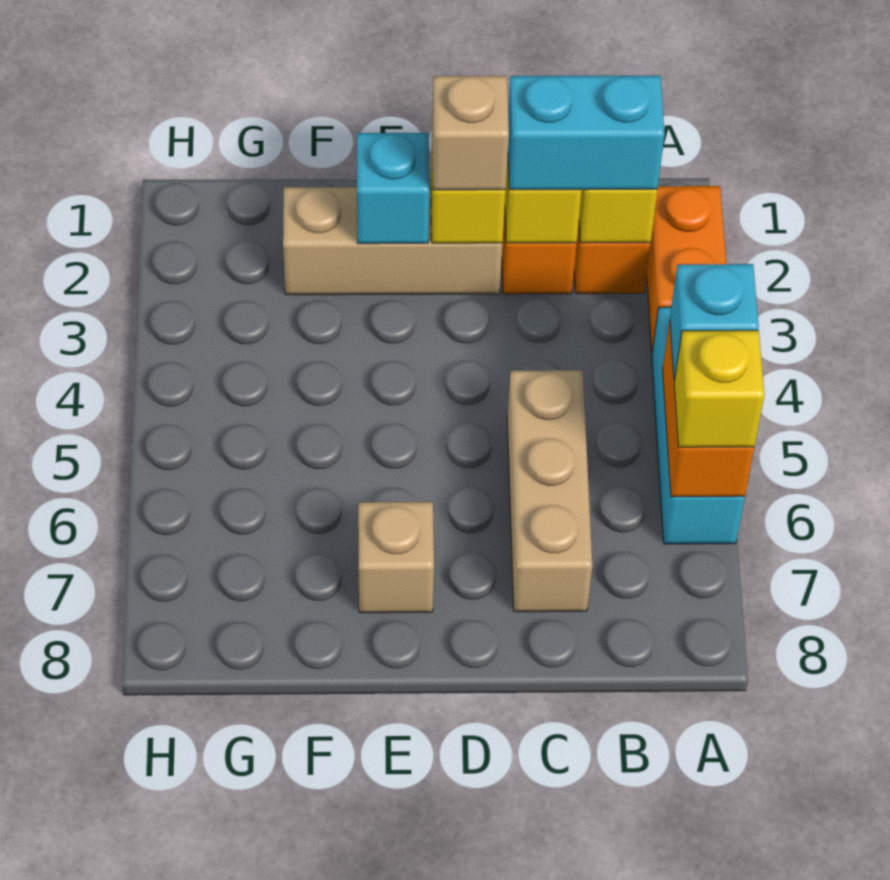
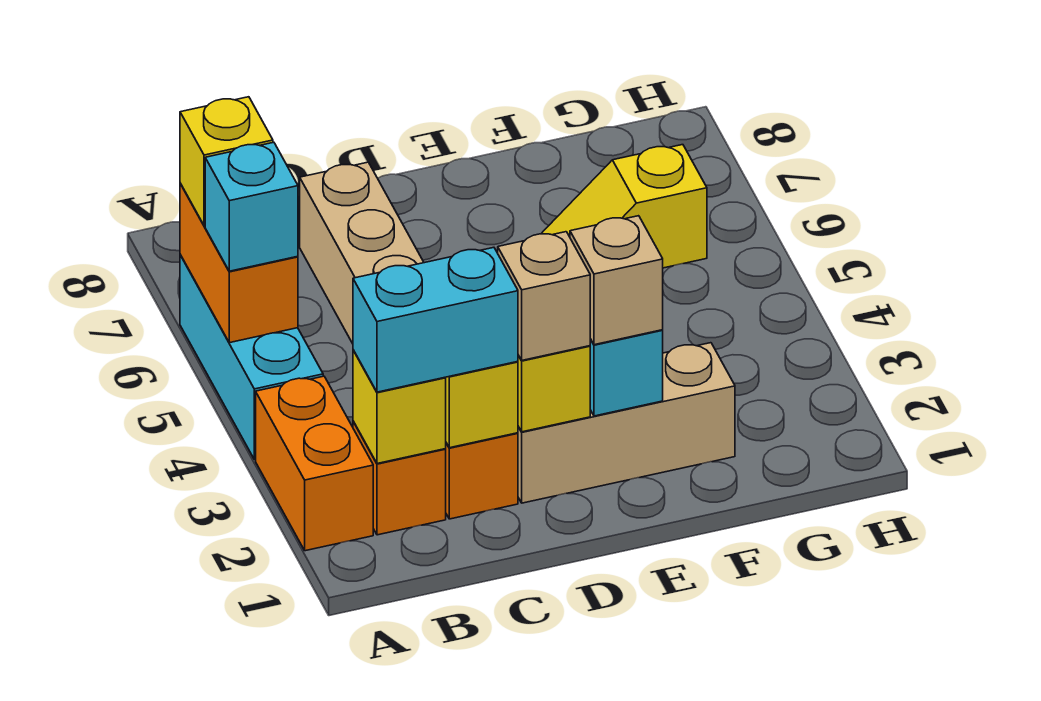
tan 1x1 brick [358,502,434,613] -> tan 1x1 brick moved to [570,216,663,345]
none -> yellow 1x2 slope [542,145,707,268]

